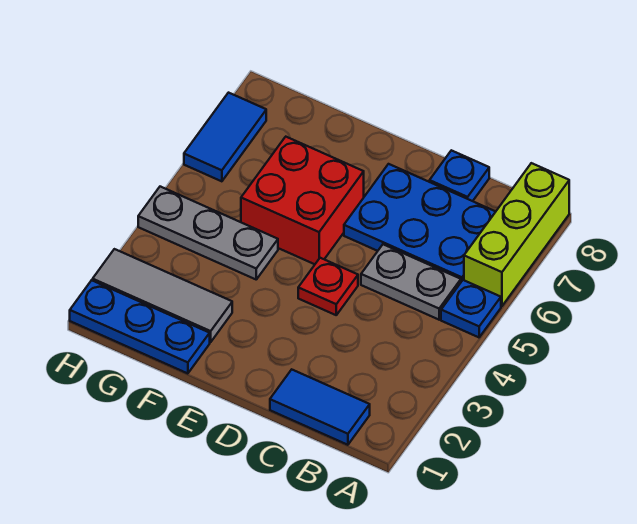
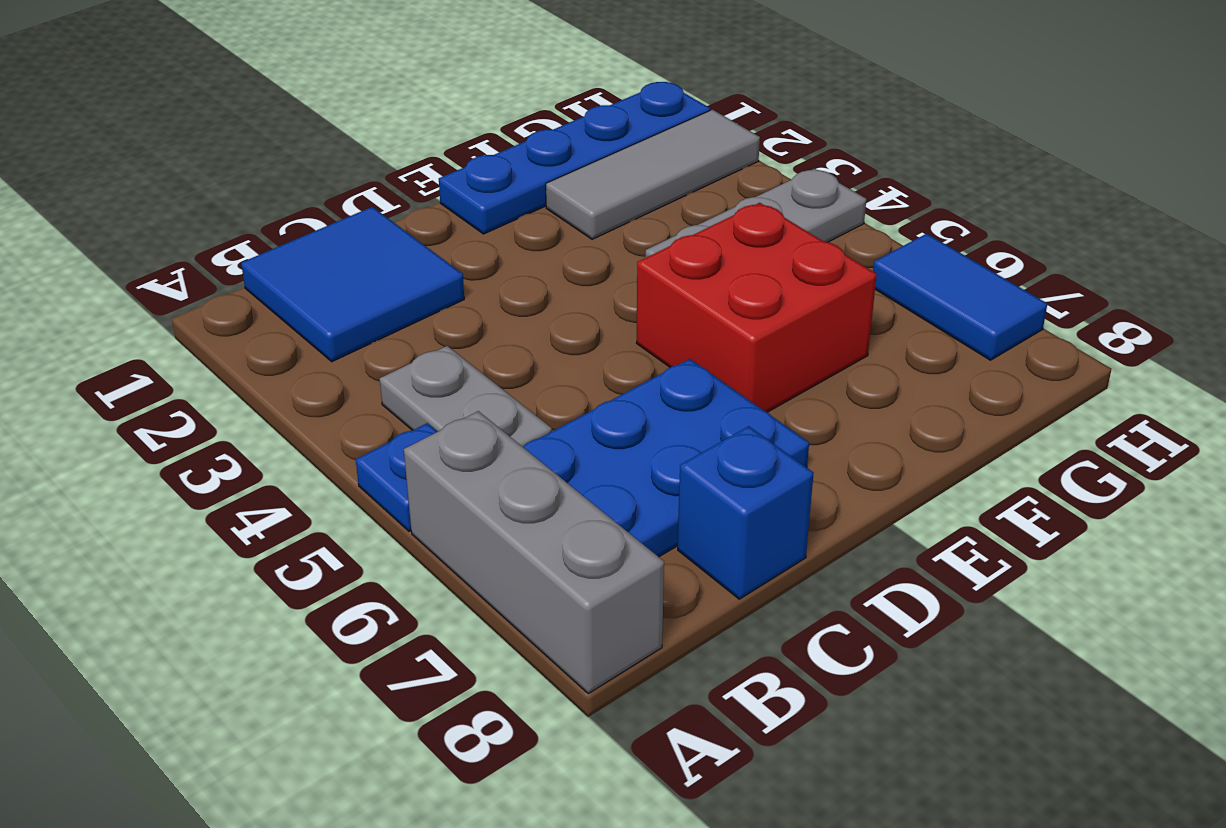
lime 1x3 brick [464,163,569,306] -> grey 1x3 brick [404,411,664,694]
blue 1x2 tile [270,370,370,445] -> blue 2x2 tile [241,207,464,362]
grey 1x2 plate [361,244,461,320] -> grey 1x2 plate turned to [380,346,552,447]
blue 1x1 plate [430,150,489,201] -> blue 1x1 brick [678,426,814,599]
red 1x1 plate [298,258,358,315] -> none
blue 1x3 plate [70,280,210,374] -> blue 1x4 plate [439,82,710,234]

